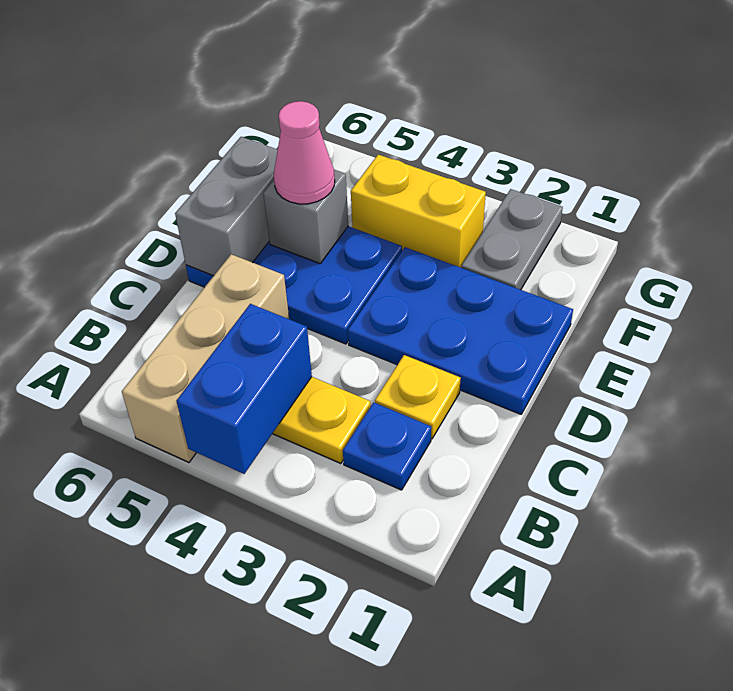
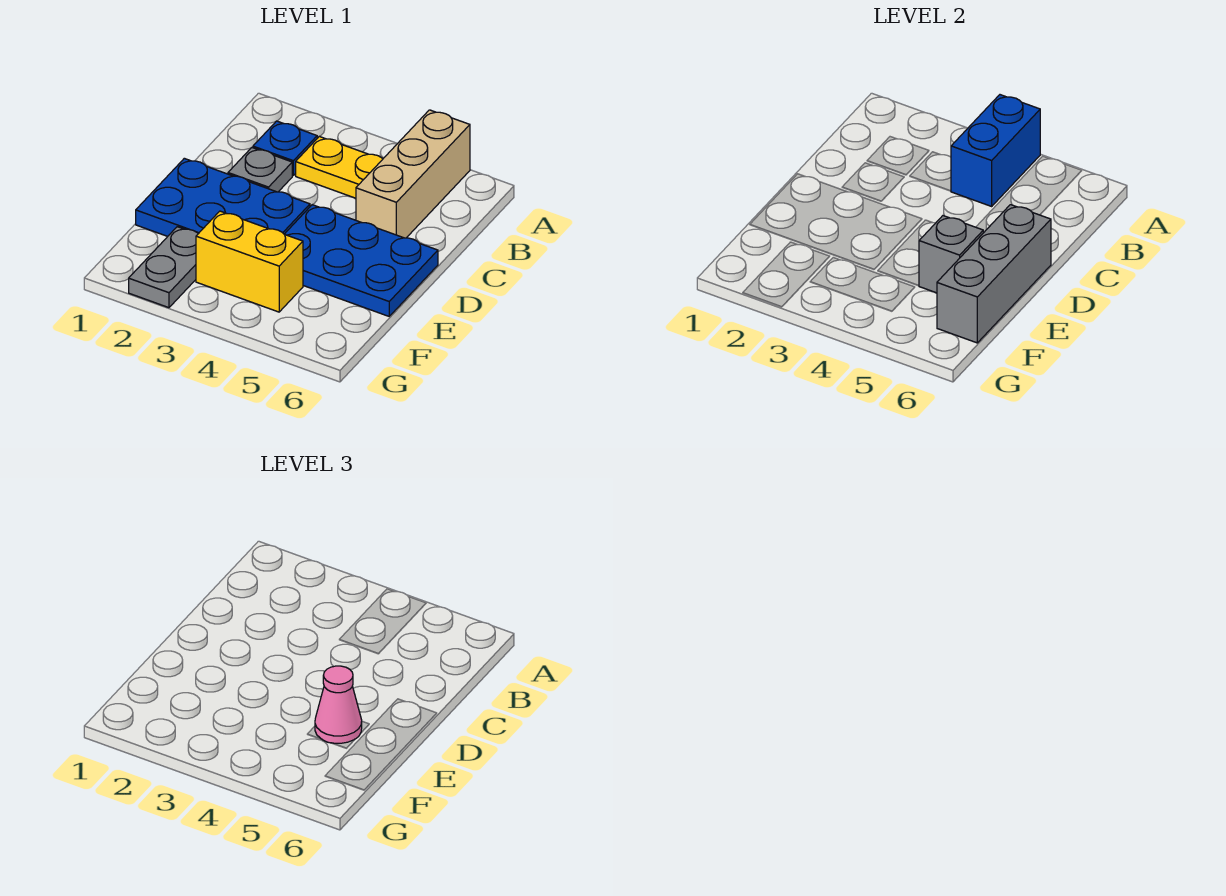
yellow 1x1 plate [375,355,461,439] -> grey 1x1 plate [228,148,292,192]
grey 1x2 brick [175,137,278,276] -> grey 1x3 brick [937,205,1051,343]

